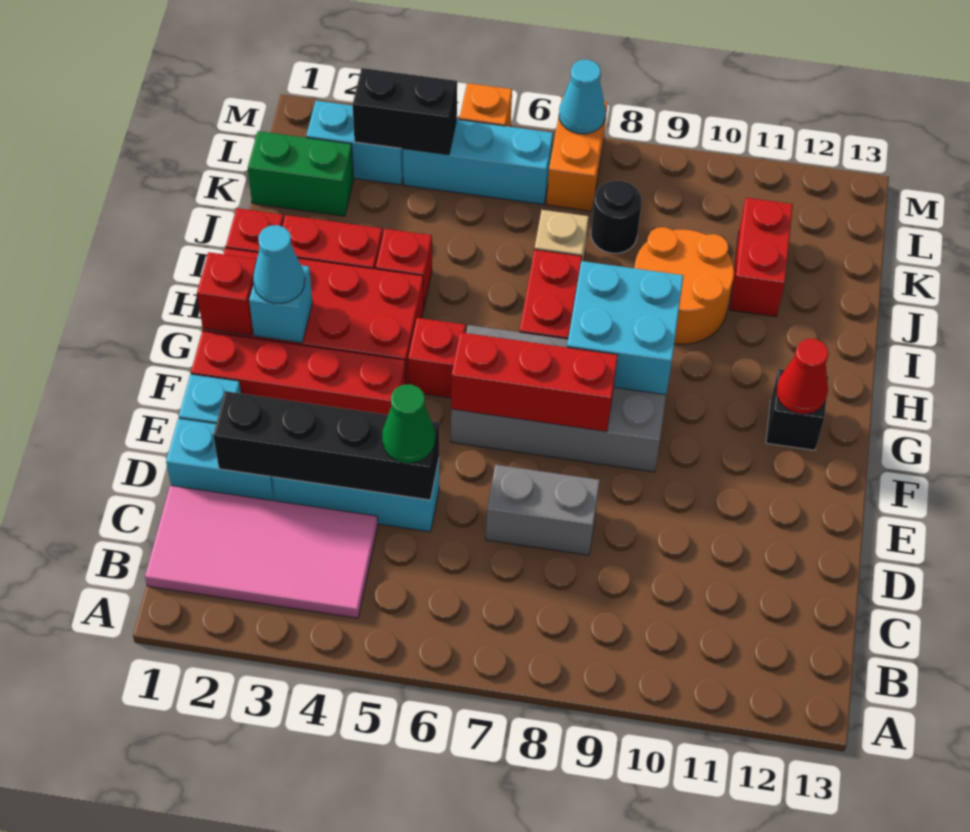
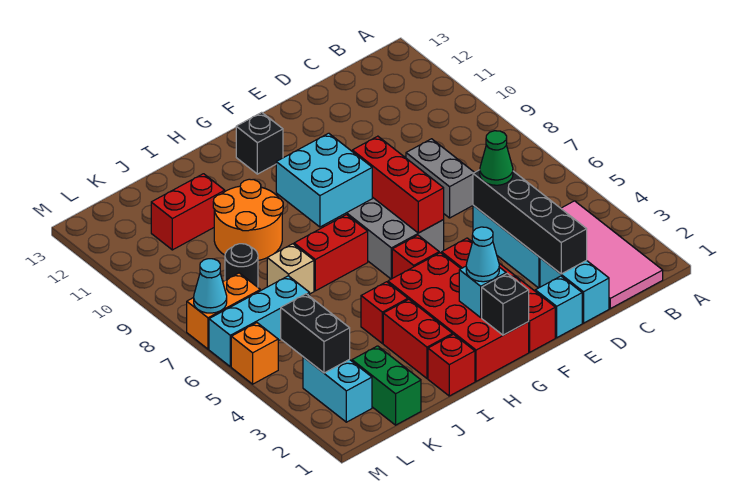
red 1x1 brick [197,252,257,335] -> black 1x1 brick [482,274,529,335]
red 1x1 cone [776,339,829,414] -> none
cyan 1x3 brick [403,120,553,205] -> cyan 1x3 brick turned to [209,276,310,367]

